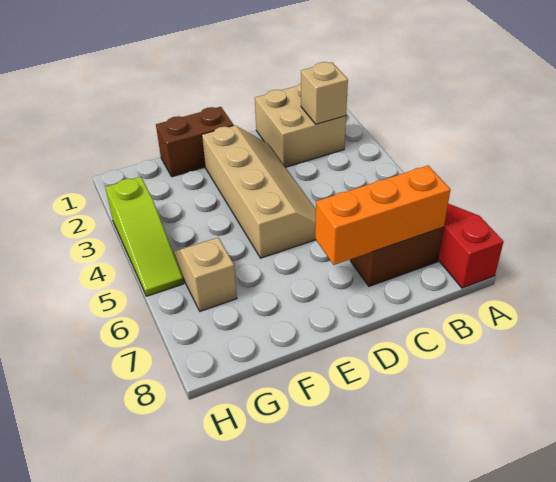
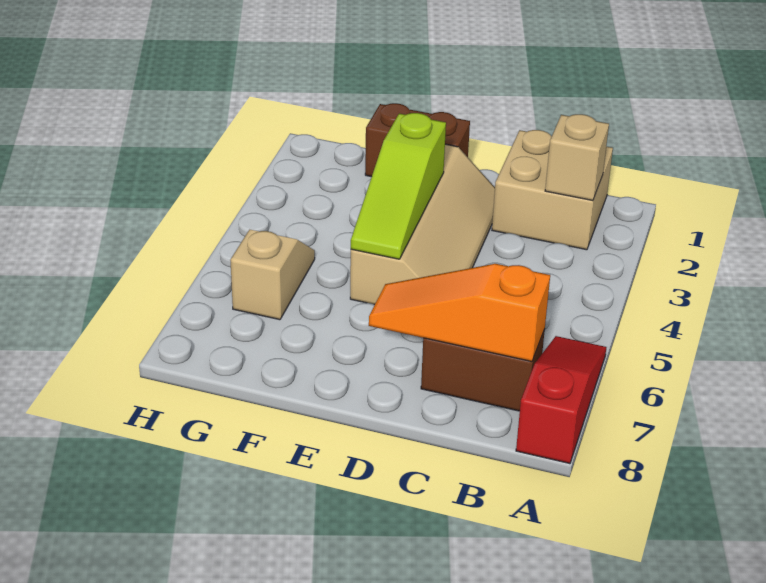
orange 1x3 brick [315,166,451,265] -> orange 1x3 slope [369,264,550,361]
lime 1x3 slope [105,177,184,296] -> lime 1x3 slope moved to [351,113,446,259]

